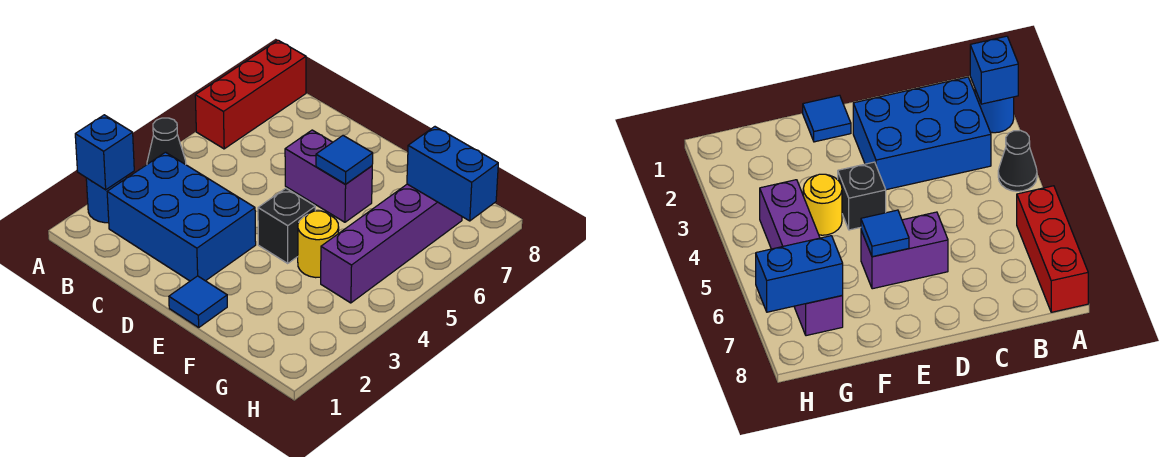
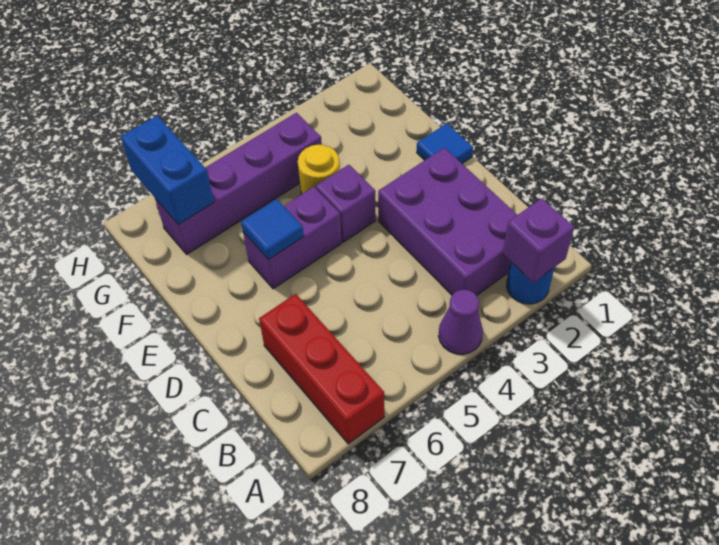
blue 1x1 brick [75,115,134,190] -> purple 1x1 brick [503,198,574,282]
black 1x1 cone [147,118,186,164] -> purple 1x1 cone [439,290,483,354]
red 1x3 brick [195,40,306,149] -> red 1x3 brick turned to [259,294,384,444]
blue 2x3 brick [107,152,256,281] -> purple 2x3 brick [378,148,517,296]
purple 1x2 brick [285,130,372,222] -> purple 1x2 brick turned to [243,187,342,289]
black 1x1 brick [258,188,315,263] -> purple 1x1 brick [316,165,376,242]

